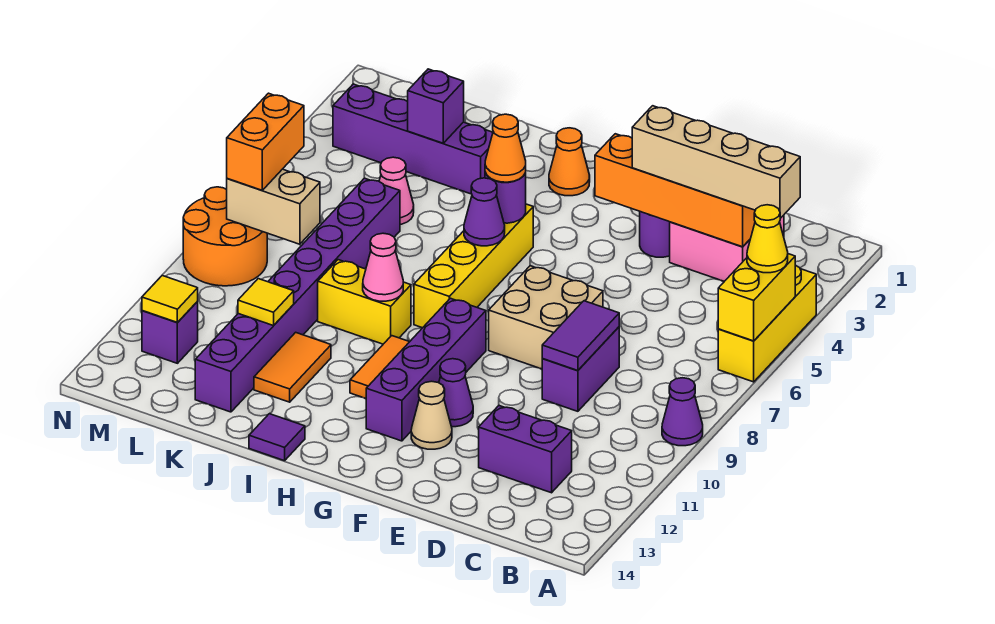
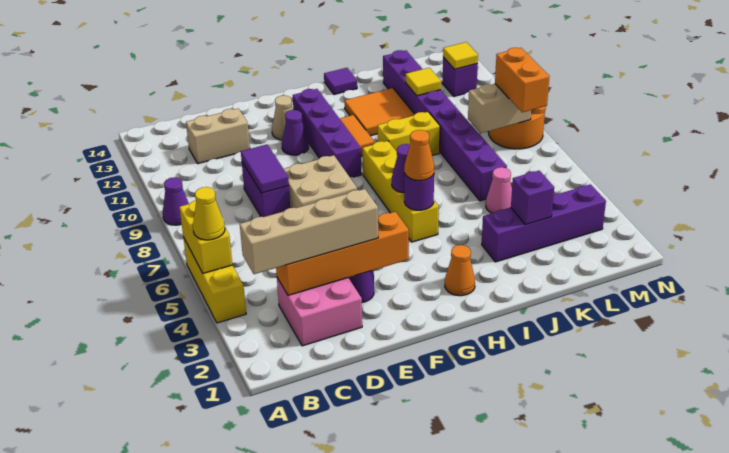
purple 1x2 brick [479,406,572,493] -> tan 1x2 brick [186,109,250,164]
pink 1x1 cone [363,233,403,301] -> none
orange 1x2 tile [254,332,331,402] -> orange 2x2 tile [345,88,415,136]

